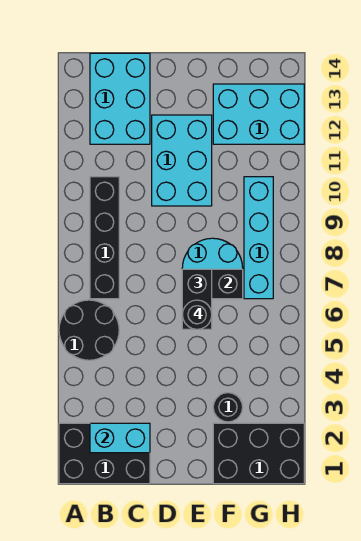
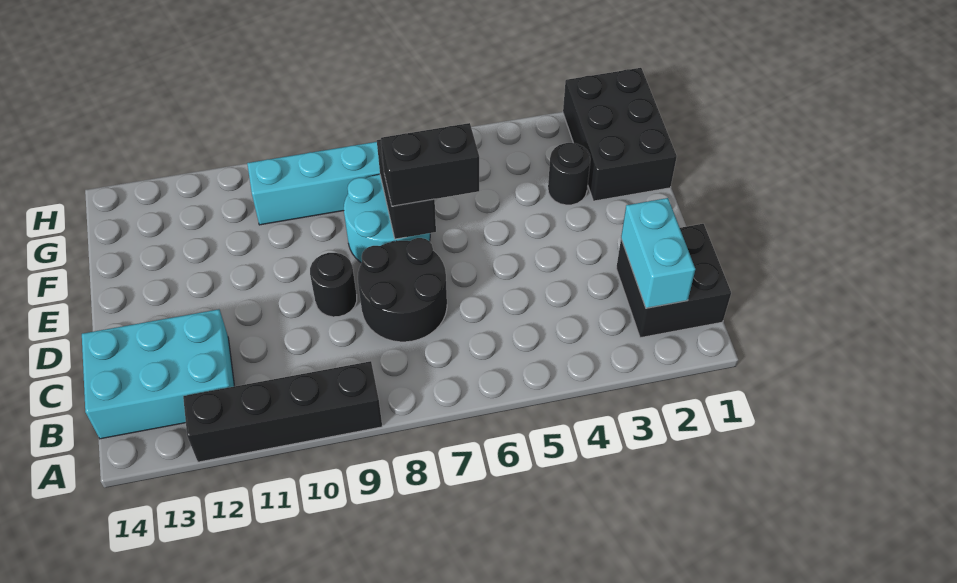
black 2x3 brick [59,423,150,484] -> black 2x2 brick [616,224,731,338]
black 2x2 round brick [59,300,119,360] -> black 2x2 round brick moved to [358,238,447,342]
black 1x4 brick [90,177,119,299] -> black 1x4 brick moved to [183,361,382,462]
cyan 2x3 brick [152,115,212,206] -> none
black 1x1 round brick [182,300,212,329] -> black 1x1 round brick moved to [310,253,357,317]
cyan 2x3 brick [213,84,304,144] -> none

